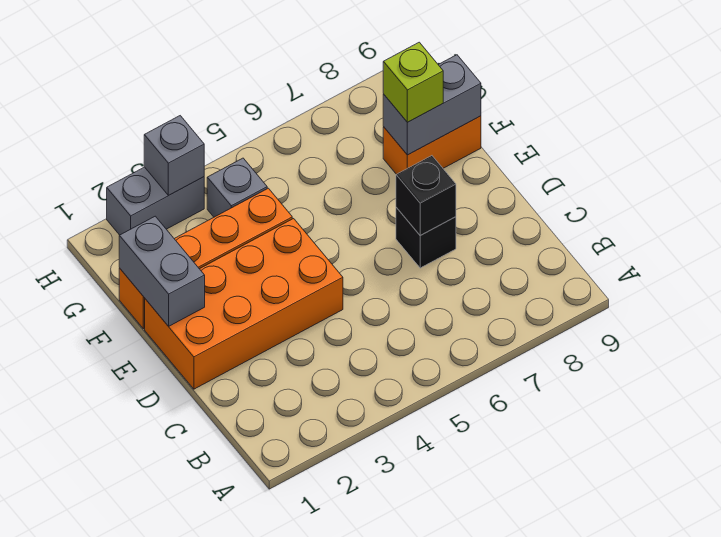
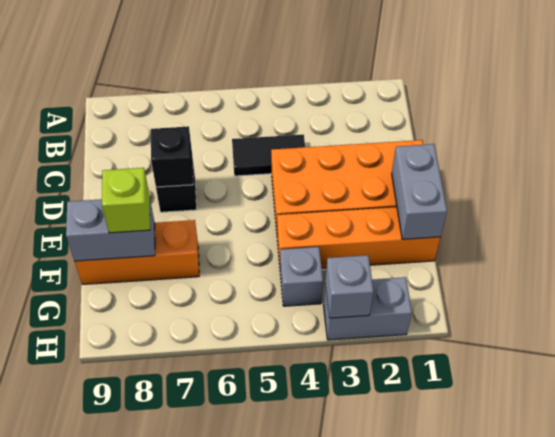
none -> black 1x2 tile [232,134,305,176]
orange 1x2 brick [383,116,481,174] -> orange 1x3 brick [75,220,199,284]

